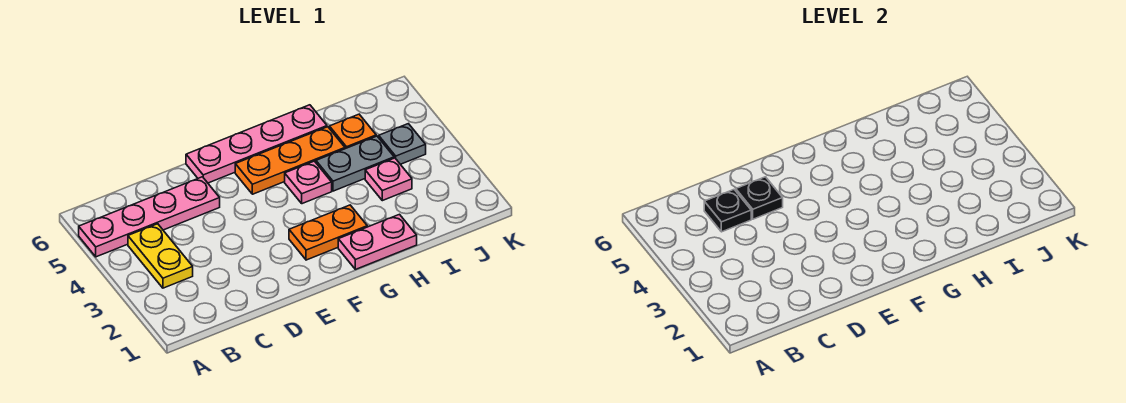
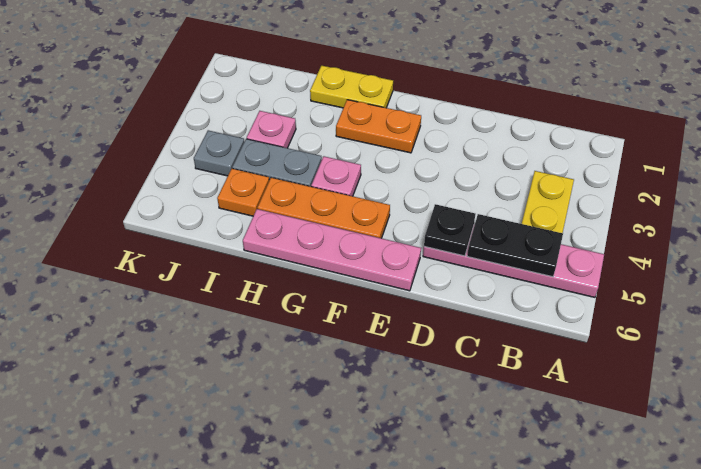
black 1x1 plate [704,190,751,232] -> black 1x2 plate [467,214,563,277]
pink 1x2 plate [338,214,417,269] -> yellow 1x2 plate [310,66,393,108]

